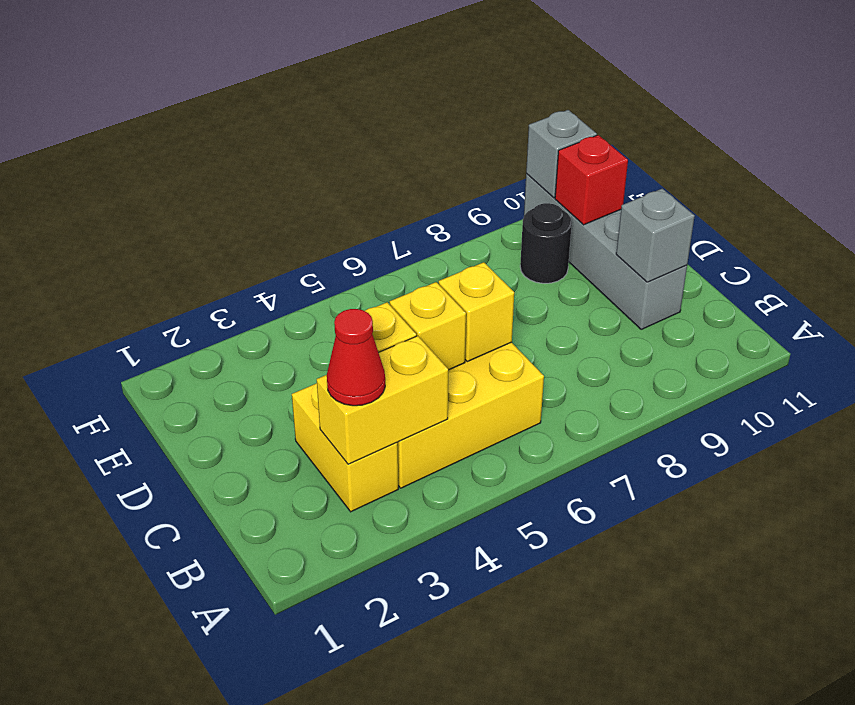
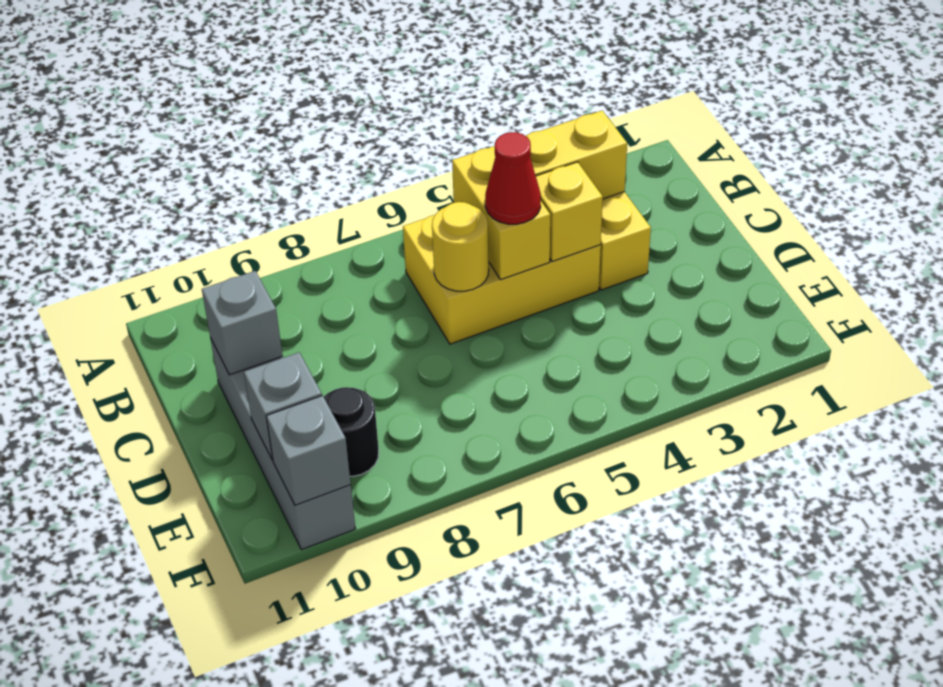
red 1x1 cone [327,309,385,406] -> red 1x1 cone moved to [485,132,541,224]
yellow 1x1 brick [390,282,466,370] -> yellow 1x2 brick [452,146,550,280]
yellow 1x1 brick [439,262,514,362] -> yellow 1x1 round brick [432,202,489,291]
red 1x1 brick [555,135,628,225] -> grey 1x1 brick [244,353,322,460]

